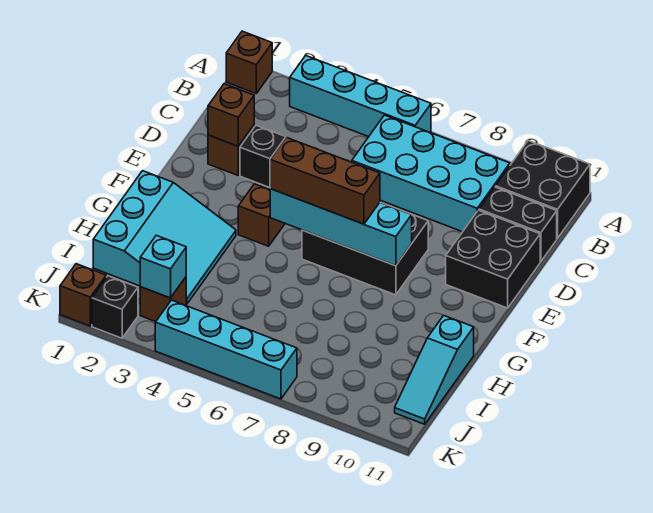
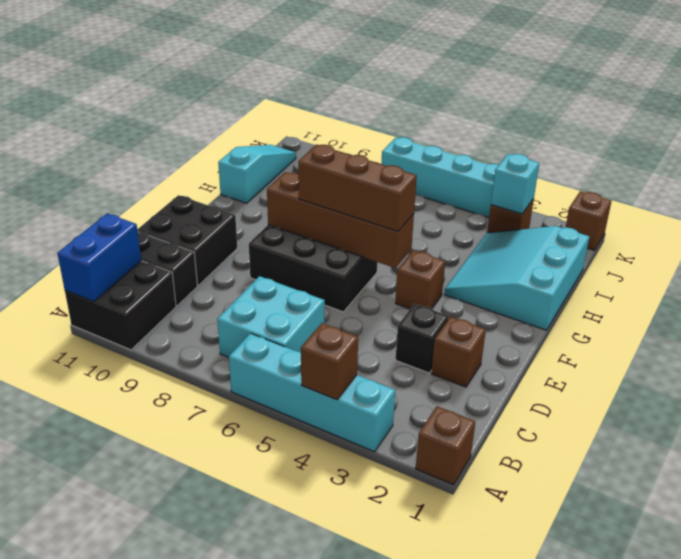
none -> blue 1x2 brick [58,213,141,302]
cyan 2x4 brick [352,115,510,232] -> cyan 2x2 brick [217,276,325,357]
brown 1x1 brick [208,84,254,146] -> brown 1x1 brick moved to [301,323,358,400]
cyan 1x4 brick [270,189,412,266] -> brown 1x4 brick [267,172,414,268]
black 1x1 brick [92,276,138,338] -> none

